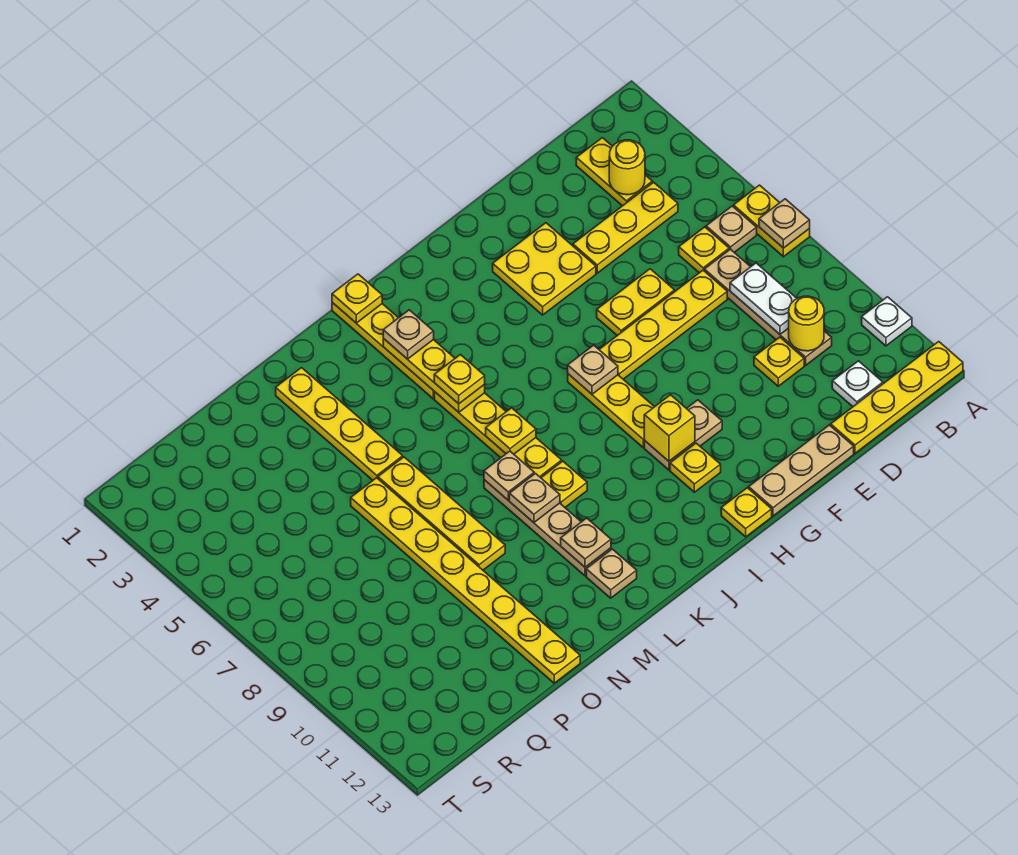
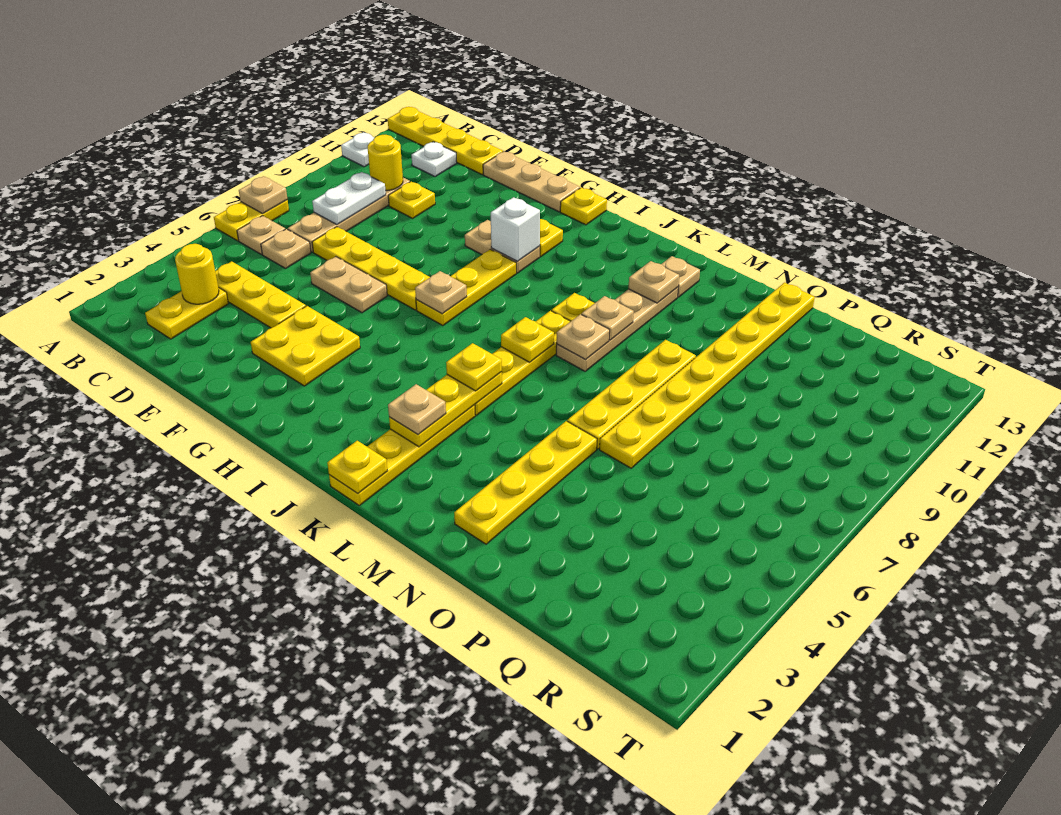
yellow 1x1 plate [679,227,729,273] -> tan 1x1 plate [261,229,311,268]
yellow 1x2 plate [597,269,675,335] -> tan 1x2 plate [310,257,387,313]
yellow 1x1 brick [644,395,695,461] -> white 1x1 brick [491,197,540,261]

